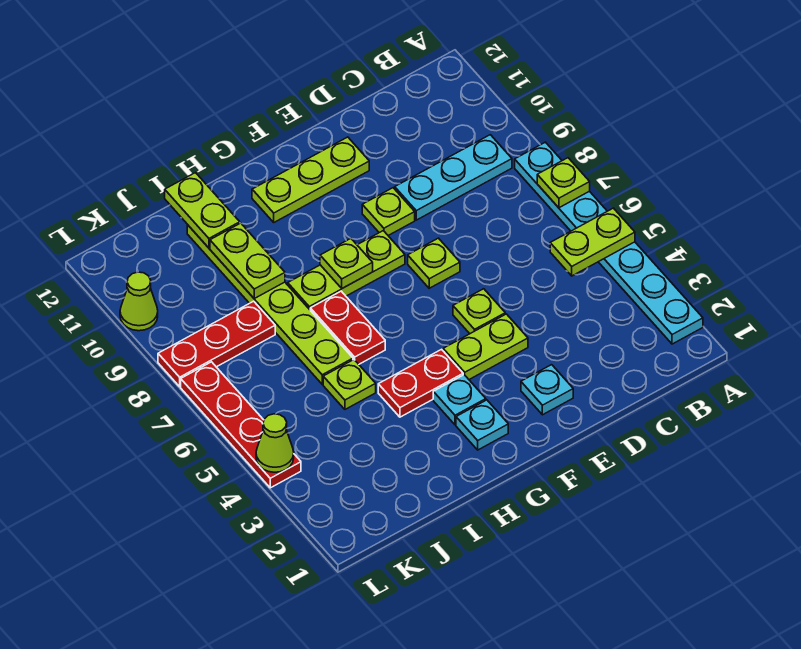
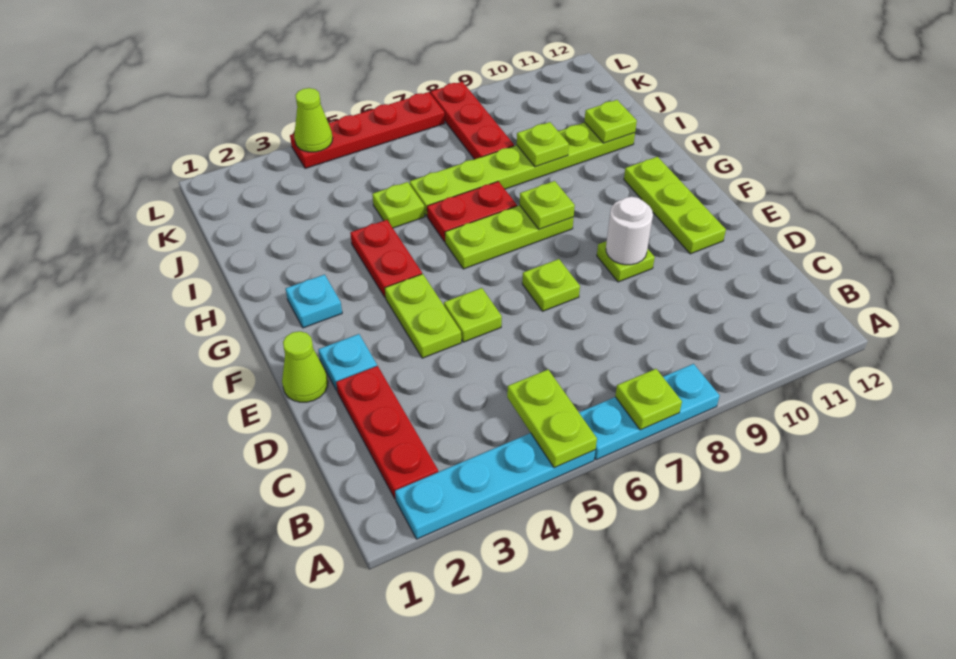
none -> red 1x3 plate [336,366,438,499]
cyan 1x3 plate [395,135,512,220] -> none
none -> white 1x1 round brick [606,197,653,265]
lime 1x3 plate [288,231,405,310] -> lime 1x3 plate turned to [445,205,574,269]
cyan 1x1 plate [433,375,486,425] -> none
lime 1x2 plate [210,223,285,298] -> lime 1x1 plate [517,122,569,167]
lime 1x2 plate [165,173,240,248] -> lime 1x1 plate [584,100,637,143]
lime 1x1 cone [120,272,158,331] -> lime 1x1 cone moved to [282,331,328,402]

